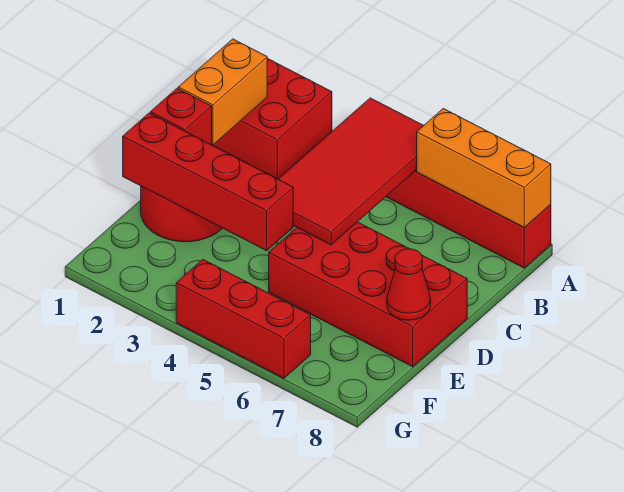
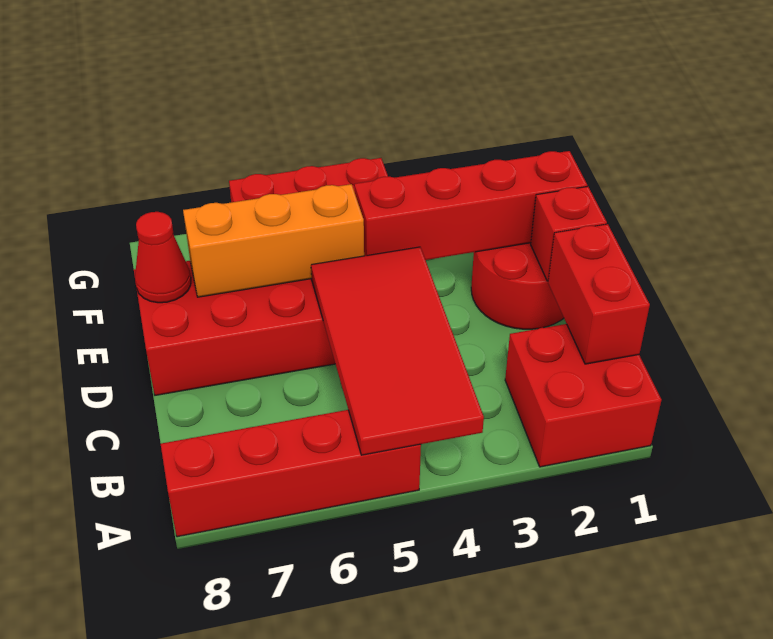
orange 1x3 brick [417,109,551,228] -> orange 1x3 brick moved to [183,184,364,297]
orange 1x2 brick [178,39,267,145] -> red 1x2 brick [548,224,650,364]

